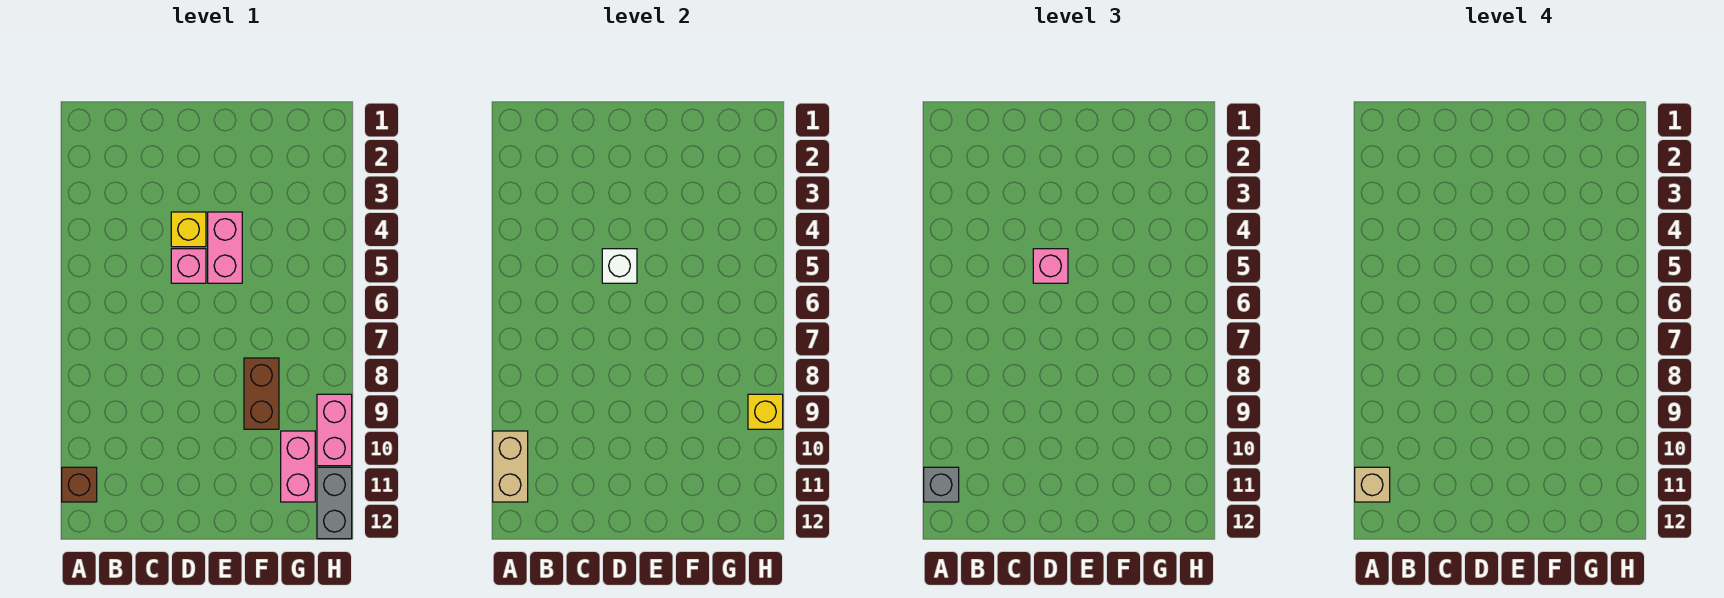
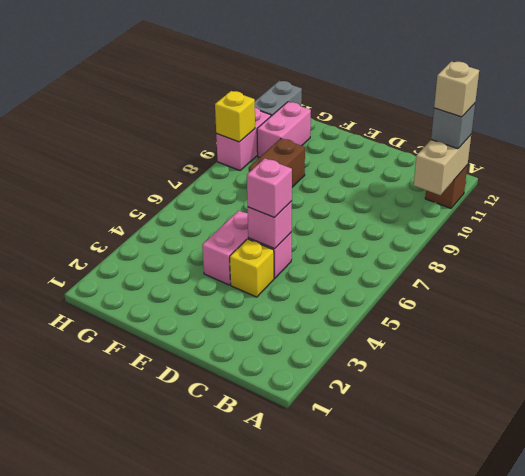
white 1x1 brick [602,249,637,283] -> pink 1x1 brick [248,201,292,249]

